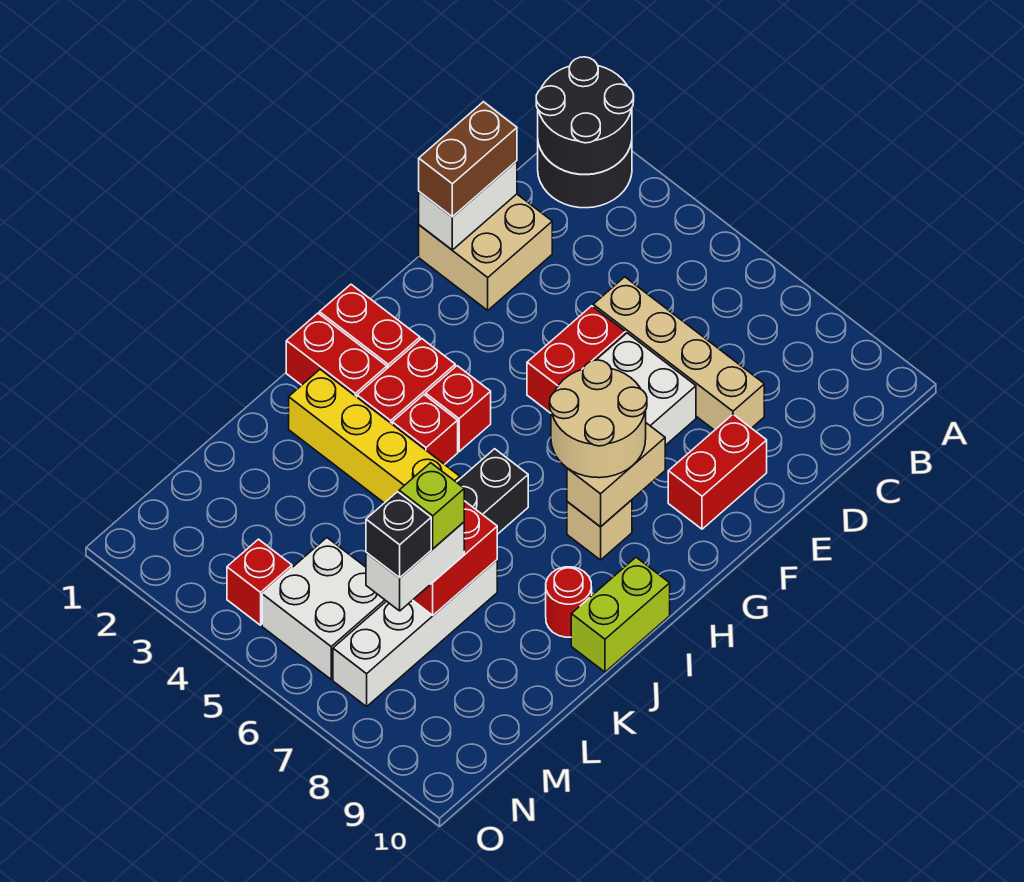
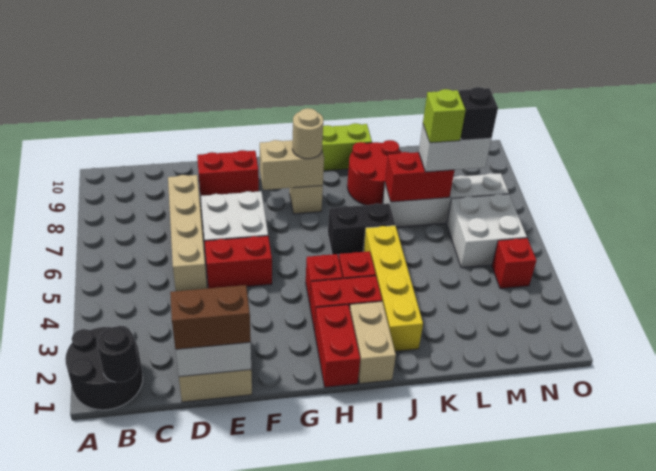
black 2x2 round brick [536,57,634,174] -> black 1x1 round brick [97,327,139,382]
tan 2x2 round brick [550,360,647,478] -> tan 1x1 round brick [292,108,323,159]
red 1x2 brick [286,313,387,397] -> tan 1x2 brick [350,301,396,384]
red 1x1 round brick [546,567,592,637] -> red 2x2 round brick [347,140,402,205]

